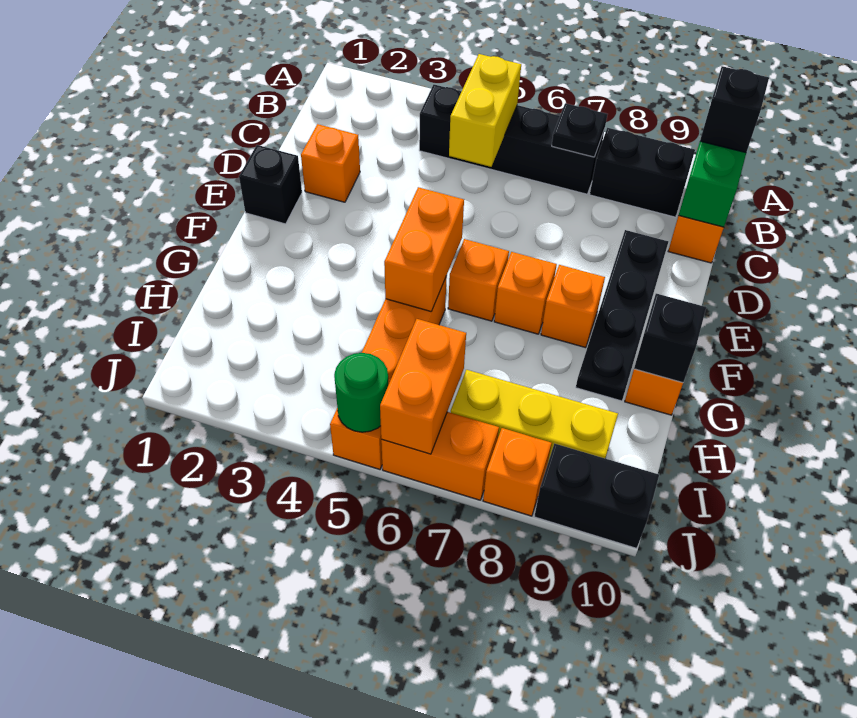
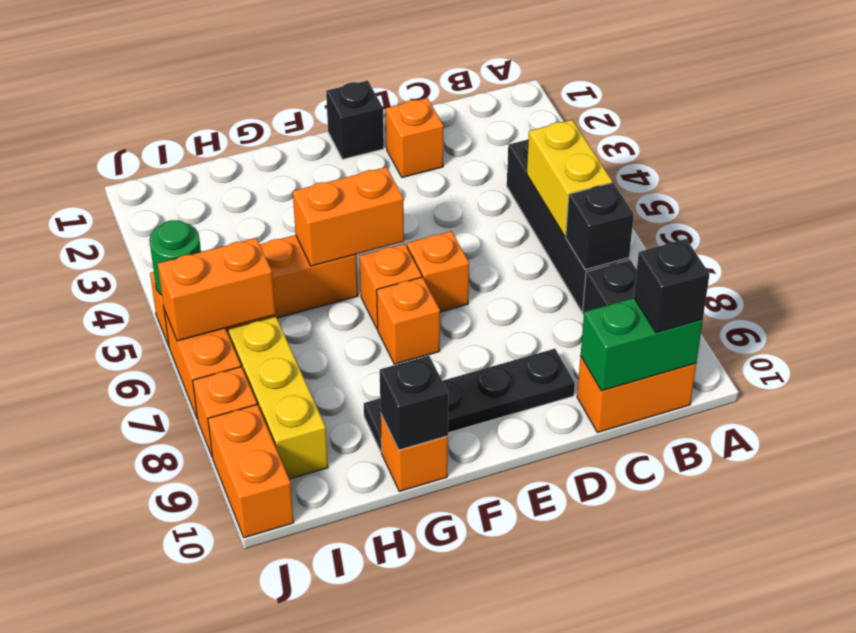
yellow 1x2 brick [449,54,521,167] -> yellow 1x2 brick turned to [527,120,612,236]
black 1x1 plate [552,103,607,157] -> black 1x1 brick [566,183,634,270]
orange 1x1 brick [541,265,605,348] -> orange 1x1 brick moved to [407,231,469,312]
black 1x2 brick [534,444,659,548] -> orange 1x2 brick [208,405,294,538]

